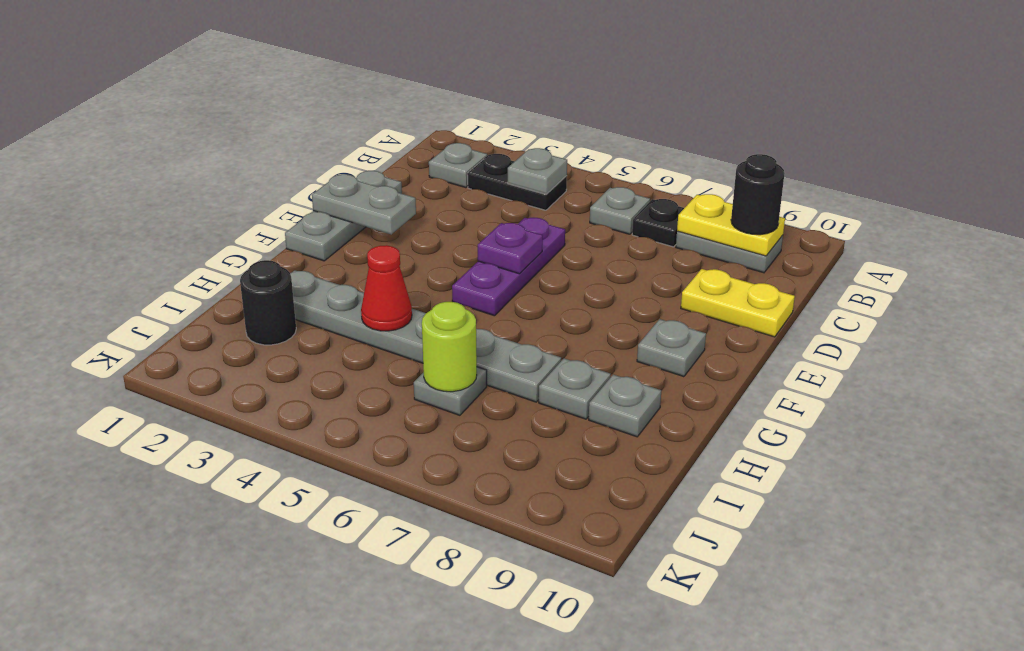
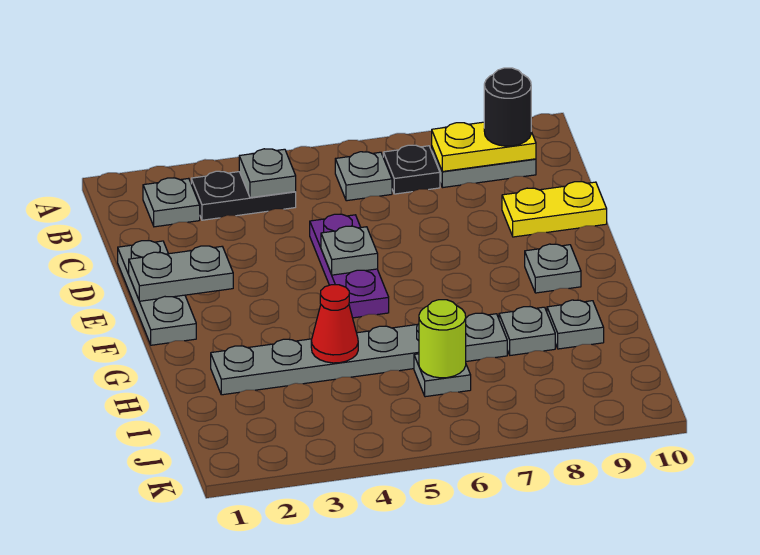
purple 1x1 plate [478,223,543,274] -> grey 1x1 plate [321,226,378,275]
black 1x1 round brick [240,260,296,345] -> none

